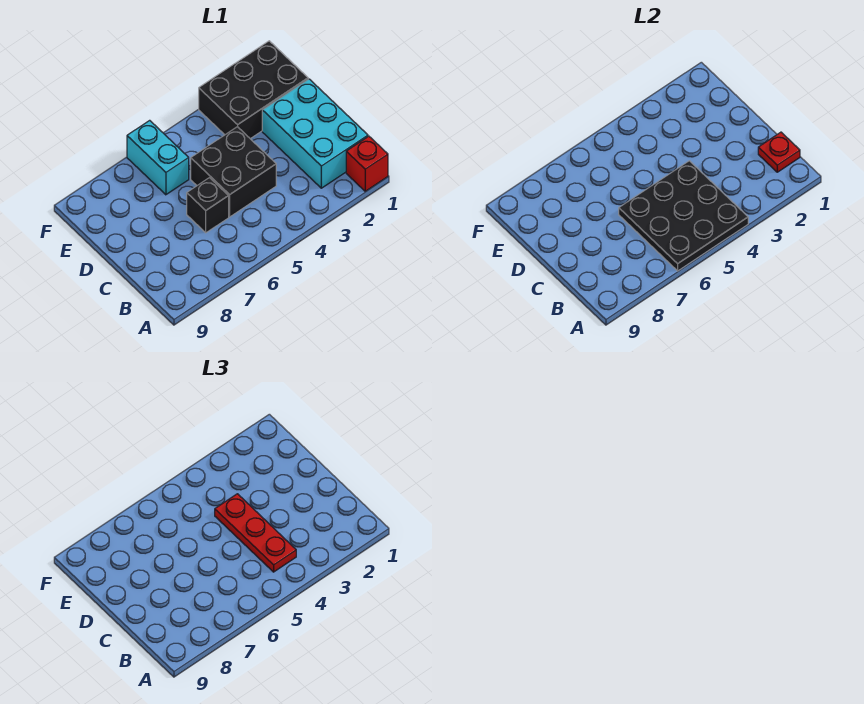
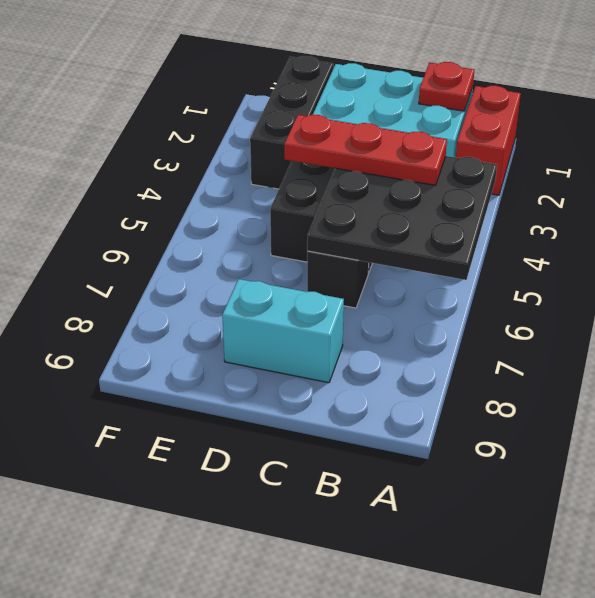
red 1x1 brick [346,136,388,191] -> red 1x2 brick [456,86,521,195]
black 2x3 brick [199,41,308,139] -> black 1x3 brick [250,56,333,189]
cyan 1x2 brick [127,120,189,195] -> cyan 1x2 brick moved to [222,279,344,383]

